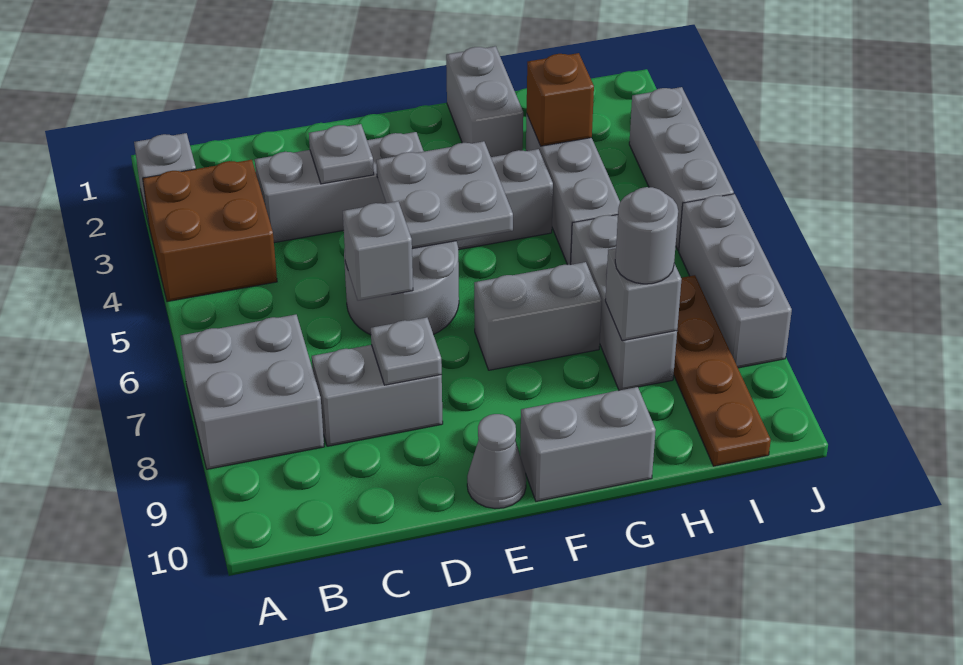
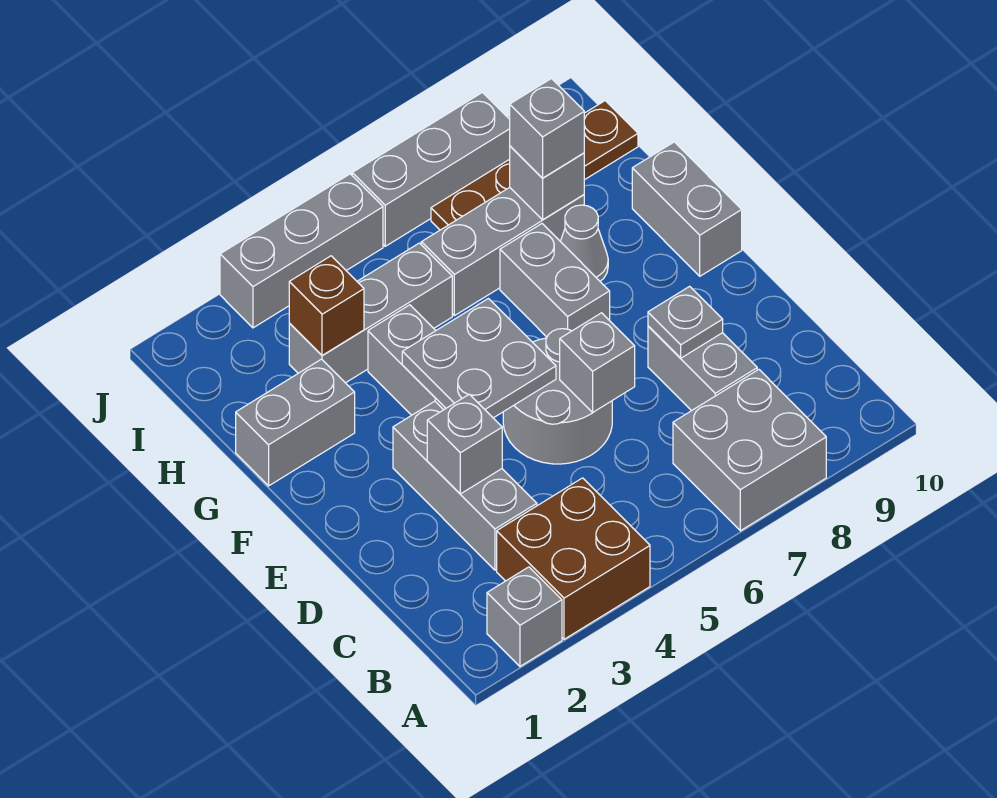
grey 1x1 plate [309,124,374,184] -> grey 1x1 brick [427,394,502,494]
grey 1x1 cone [467,414,526,509] -> grey 1x1 cone moved to [560,205,608,281]
grey 1x1 round brick [615,187,678,284] -> grey 1x1 brick [510,79,584,178]

